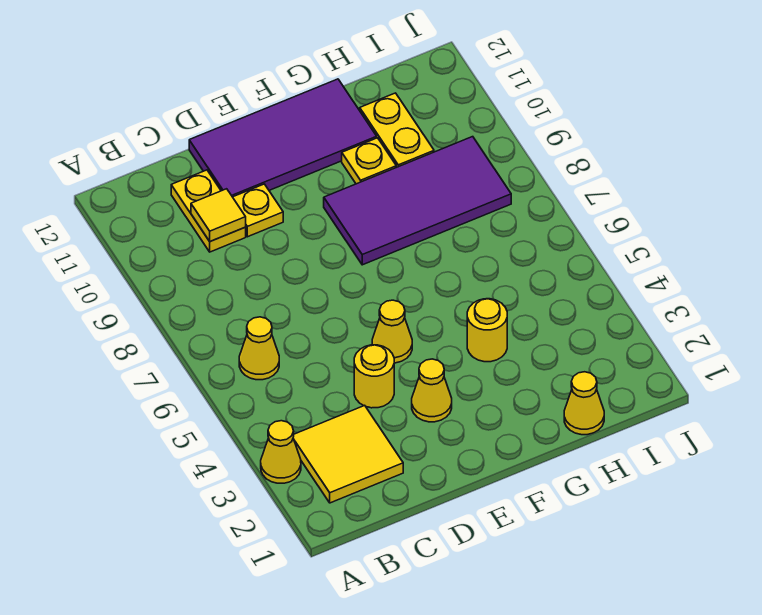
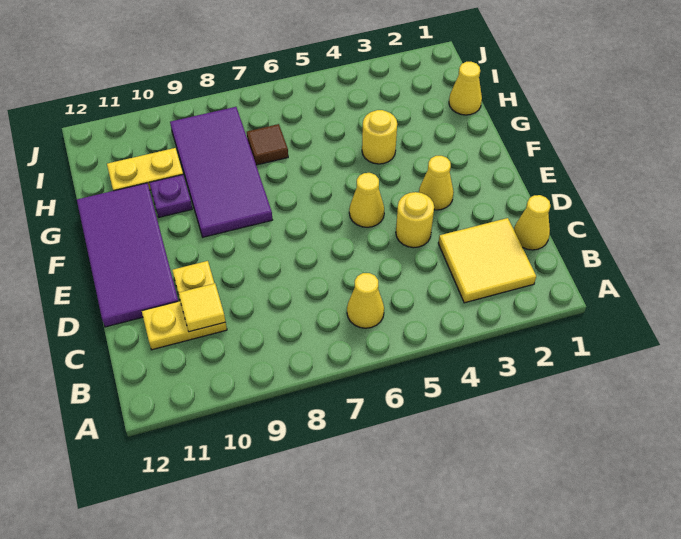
yellow 1x1 cone [261,421,301,483] -> yellow 1x1 cone moved to [514,195,550,250]
yellow 1x1 plate [342,138,396,184] -> purple 1x1 plate [150,175,192,217]
none -> brown 1x1 tile [247,124,288,165]

